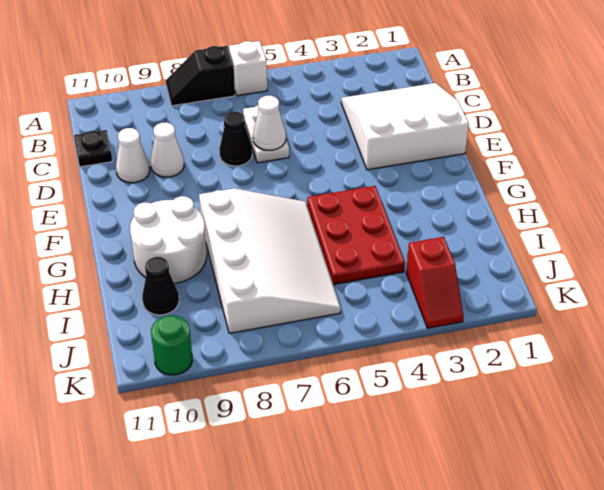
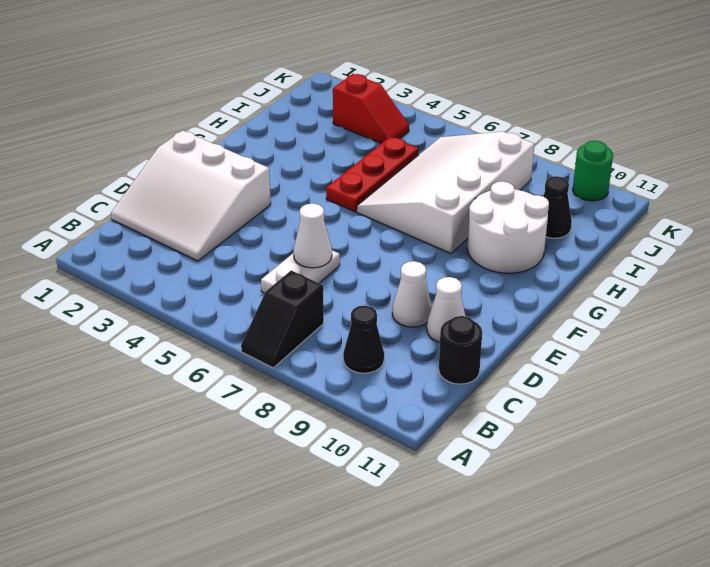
white 1x1 brick [229,41,267,96] -> none
black 1x2 slope [166,46,235,106] -> black 1x2 slope turned to [241,270,324,368]
black 1x1 plate [74,130,112,167] -> black 1x1 round brick [439,316,482,384]
black 1x1 cone [219,112,252,166] -> black 1x1 cone moved to [343,306,384,373]
red 2x3 plate [307,186,405,285] -> red 1x3 plate [326,137,419,212]
red 1x2 slope [406,237,463,328] -> red 1x2 slope turned to [333,74,409,144]

